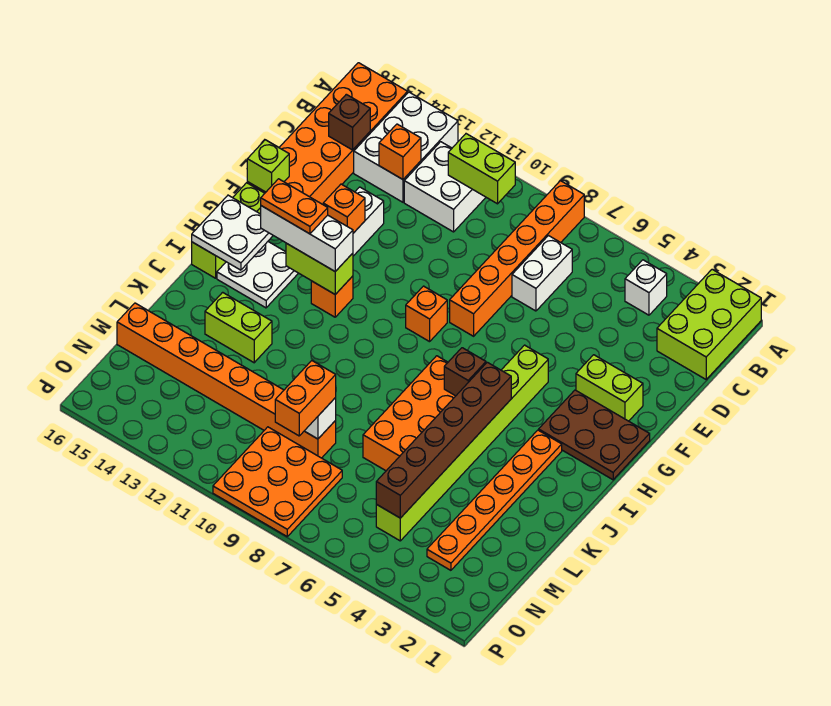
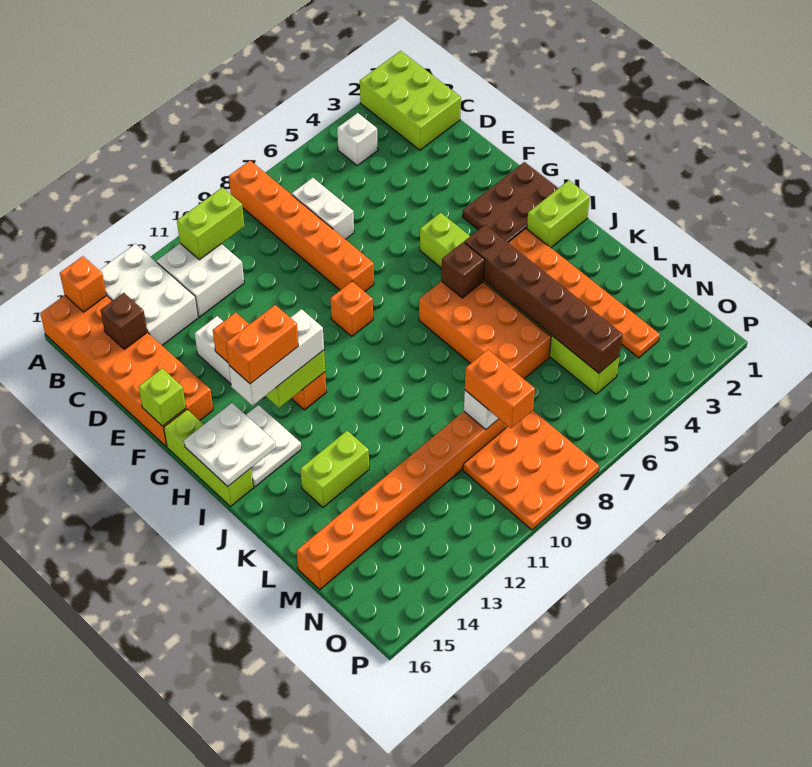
orange 1x1 brick [379,124,421,179] -> orange 1x1 brick moved to [60,256,107,312]
lime 1x2 brick [576,355,643,421] -> lime 1x2 brick moved to [527,180,590,248]
orange 1x2 plate [261,179,328,234] -> orange 1x2 brick [226,305,298,384]

